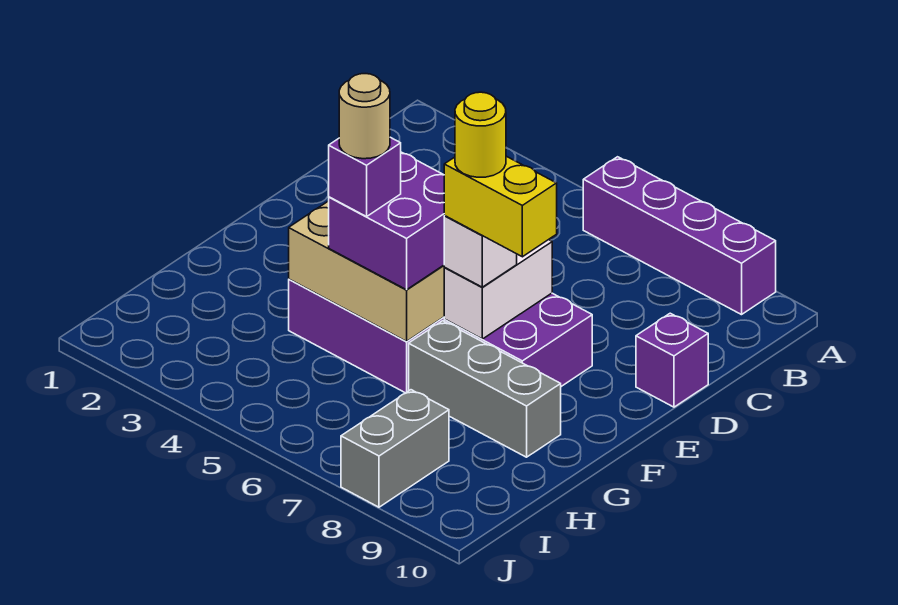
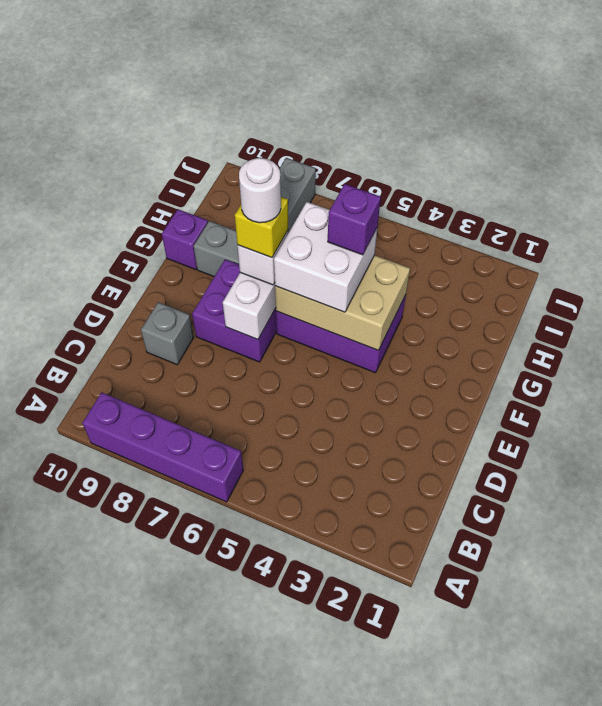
none -> grey 1x1 brick [141,302,194,365]
purple 1x1 brick [636,313,708,407] -> purple 1x1 brick moved to [162,209,208,269]
purple 2x2 brick [329,152,445,290] -> white 2x2 brick [274,202,377,312]
yellow 1x2 brick [444,156,557,257] -> yellow 1x1 brick [235,197,288,258]
yellow 1x1 round brick [455,92,506,177] -> white 1x1 round brick [239,158,281,223]
tan 1x1 round brick [339,74,390,159] -> none

